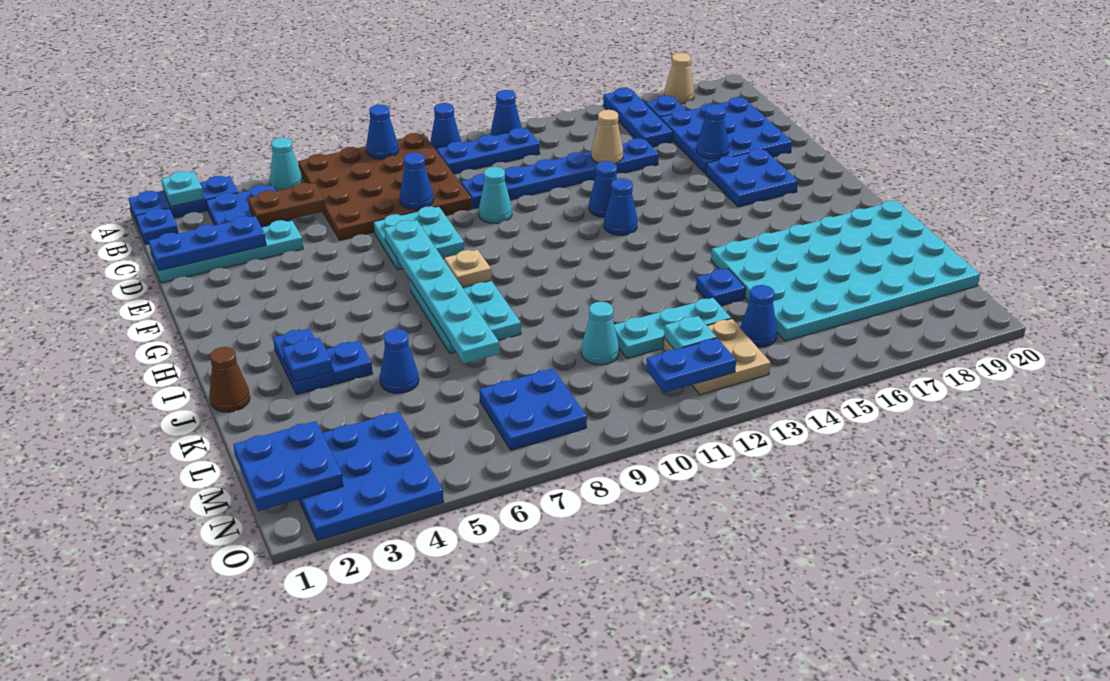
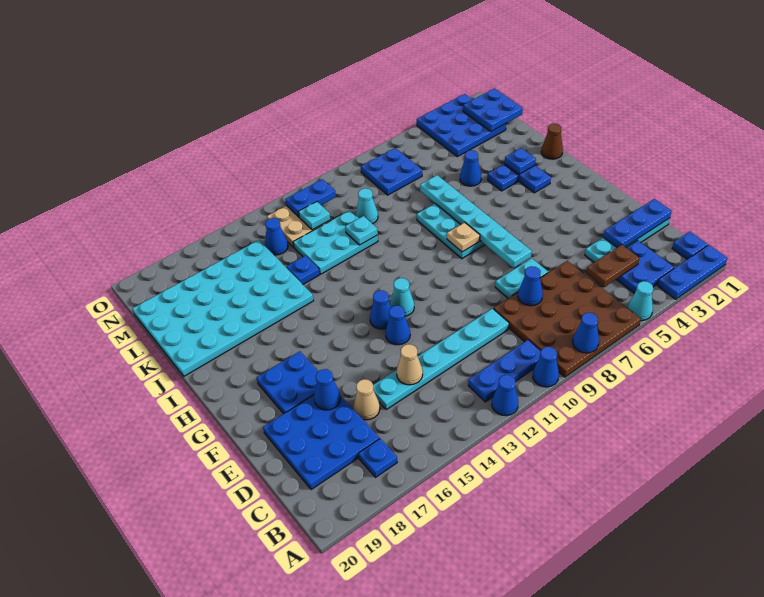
cyan 1x1 plate [161,171,204,206] -> cyan 1x1 plate moved to [345,216,378,245]
blue 1x3 plate [603,88,673,147] -> none
tan 1x1 cone [665,53,694,104] -> tan 1x1 cone moved to [353,379,380,420]
blue 1x6 plate [461,138,659,209] -> cyan 1x6 plate [373,309,509,410]
cyan 2x2 plate [373,206,464,270] -> cyan 1x2 plate [495,258,548,298]
cyan 1x1 cone [479,167,512,223] -> cyan 1x1 cone moved to [390,278,414,316]
cyan 1x3 plate [614,298,731,359] -> cyan 2x3 plate [293,210,378,274]

